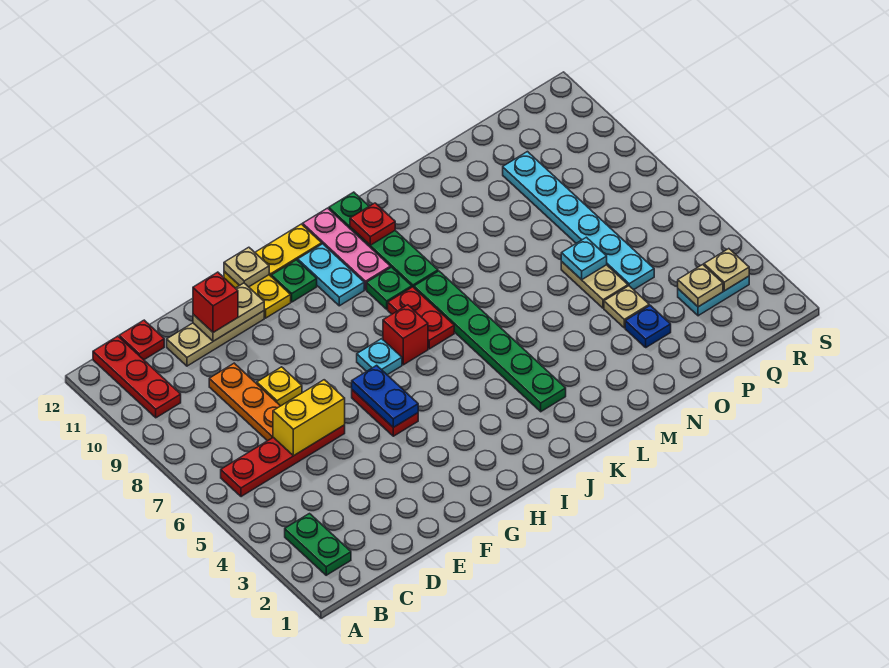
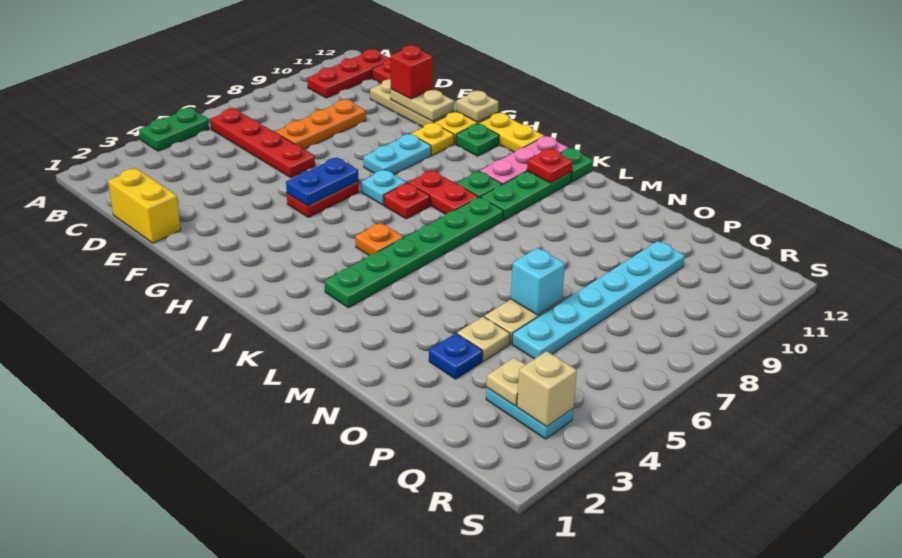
green 1x2 plate [285,514,351,575] -> green 1x2 plate moved to [139,108,209,151]
yellow 1x2 brick [273,380,345,456] -> yellow 1x2 brick moved to [108,168,181,243]
yellow 1x1 plate [257,367,302,406] -> yellow 1x1 plate moved to [411,123,454,155]
red 1x1 brick [383,305,428,365] -> red 1x1 plate [384,183,430,219]
cyan 1x2 plate [298,244,364,306] -> cyan 1x2 plate moved to [363,134,431,175]
none -> orange 1x1 plate [355,223,404,255]
red 1x2 plate [388,287,454,349] -> red 1x2 plate turned to [409,170,478,214]
cyan 1x1 plate [561,237,607,280] -> cyan 1x1 brick [511,248,565,315]
tan 1x1 plate [704,249,749,291] -> tan 1x1 brick [517,351,577,426]

